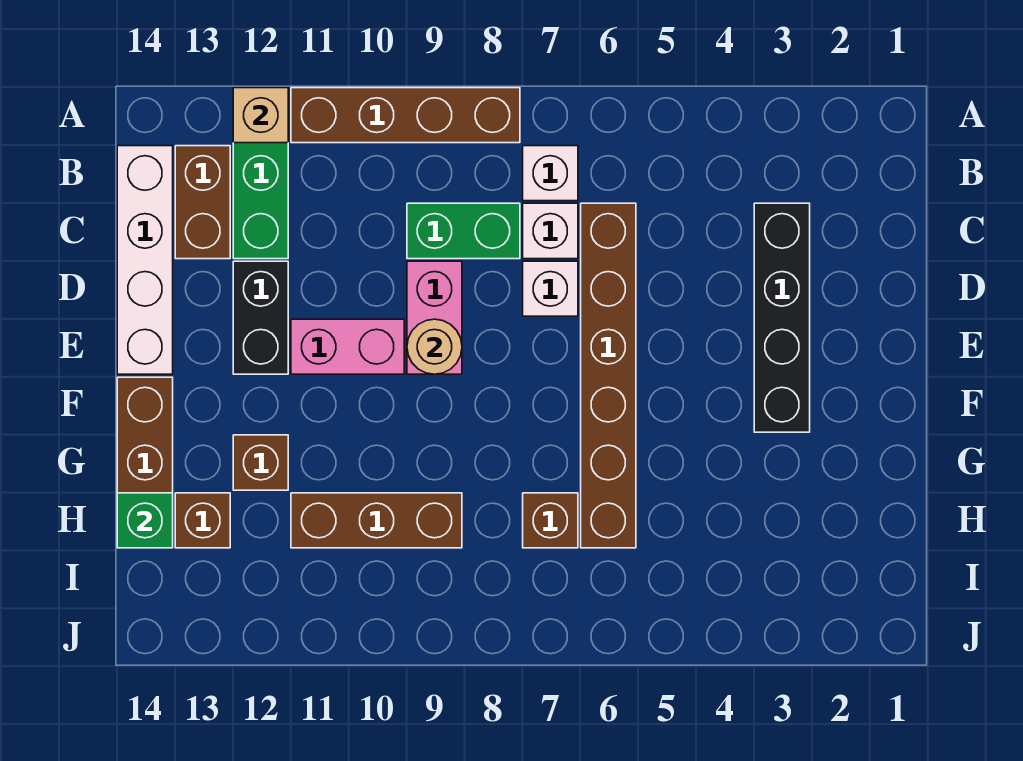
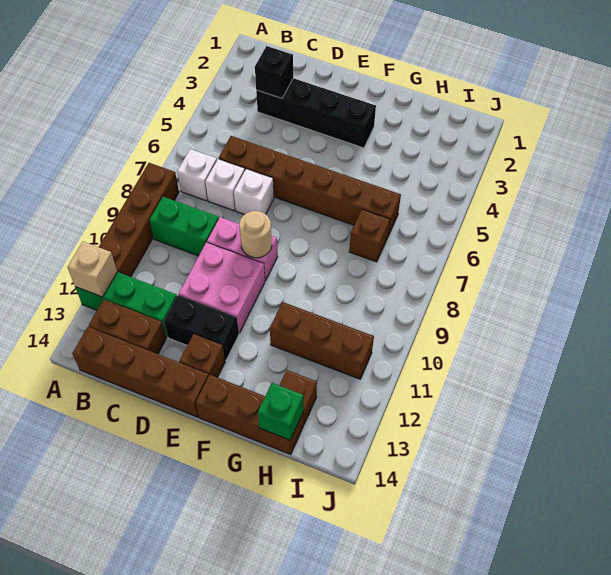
white 1x4 brick [117,146,173,374] -> brown 1x4 brick [72,327,209,417]
none -> black 1x1 brick [255,46,293,98]
green 1x2 brick [407,203,520,259] -> green 1x2 brick turned to [149,197,219,256]
pink 1x2 brick [291,319,404,374] -> pink 2x2 brick [179,242,265,333]
brown 1x1 brick [233,435,288,490] -> brown 1x1 brick moved to [179,334,225,377]
brown 1x3 brick [291,493,462,548] -> brown 1x3 brick turned to [270,302,374,379]

